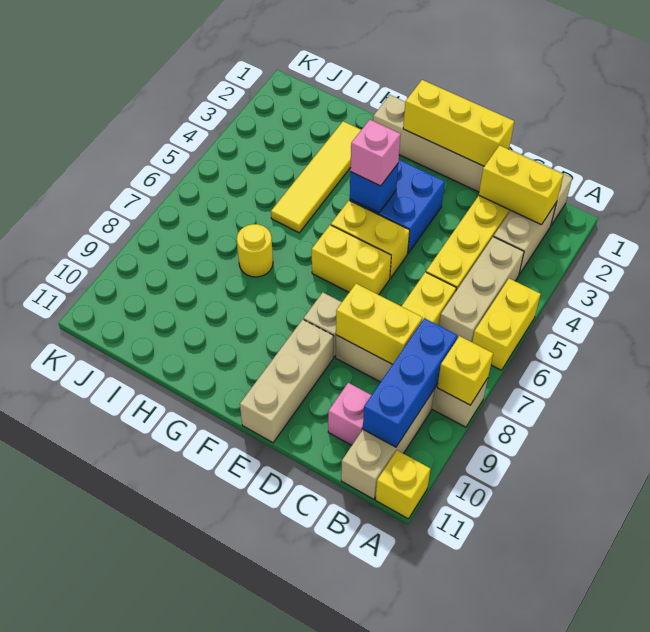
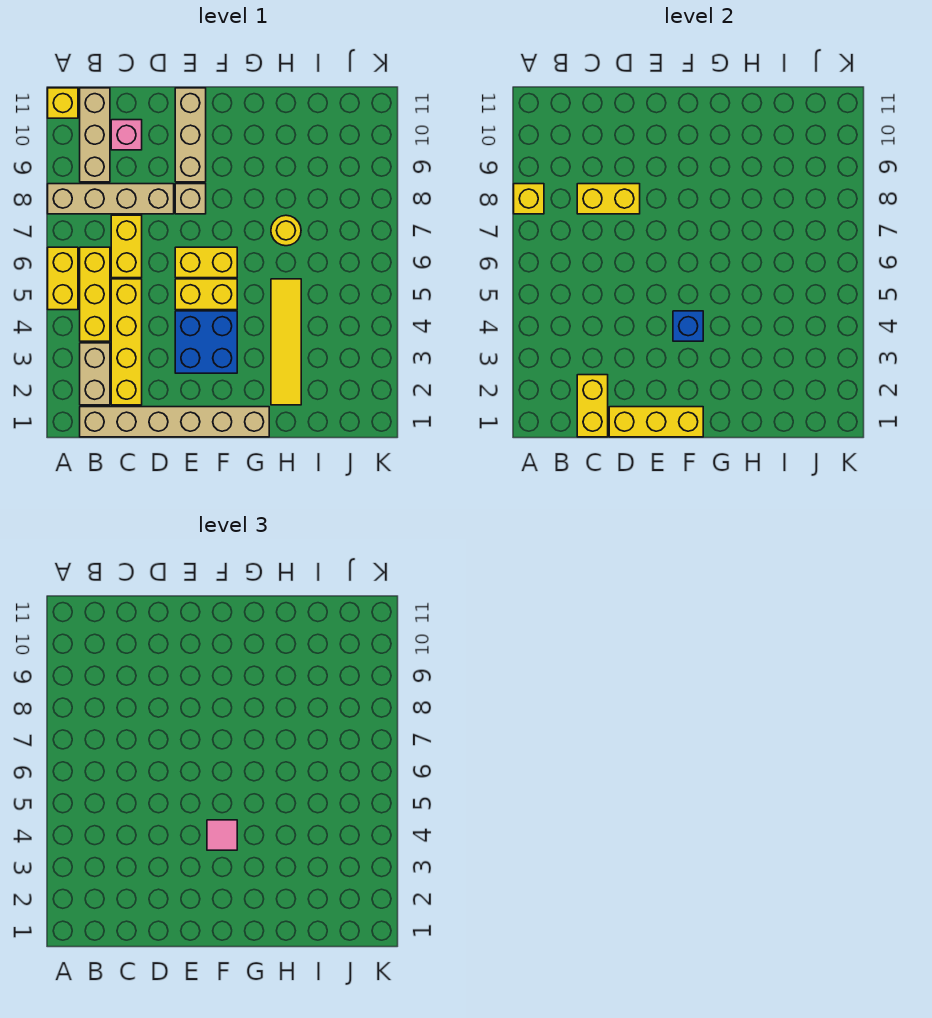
yellow 1x2 brick [479,145,563,225] -> yellow 1x2 brick turned to [577,375,608,437]
tan 1x3 brick [439,237,524,342] -> yellow 1x3 brick [80,247,110,341]
blue 1x3 brick [363,318,458,447] -> none
pink 1x1 brick [350,120,401,186] -> pink 1x1 tile [207,820,237,850]

